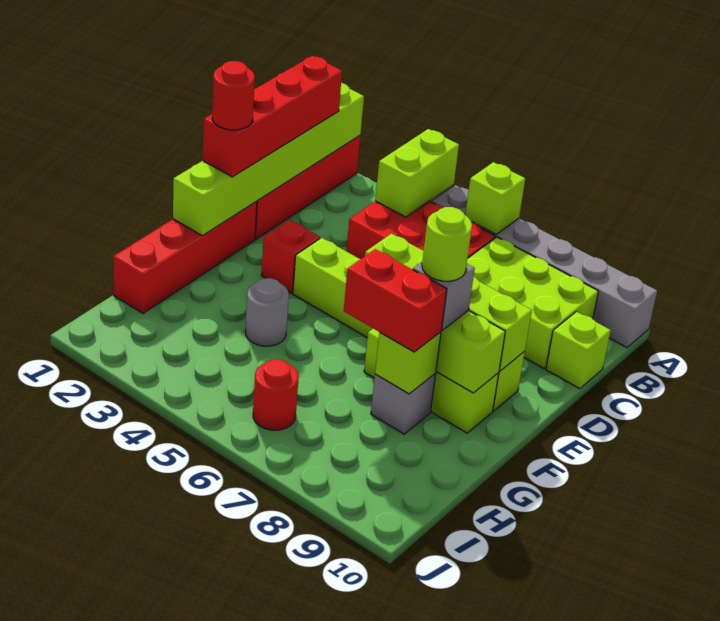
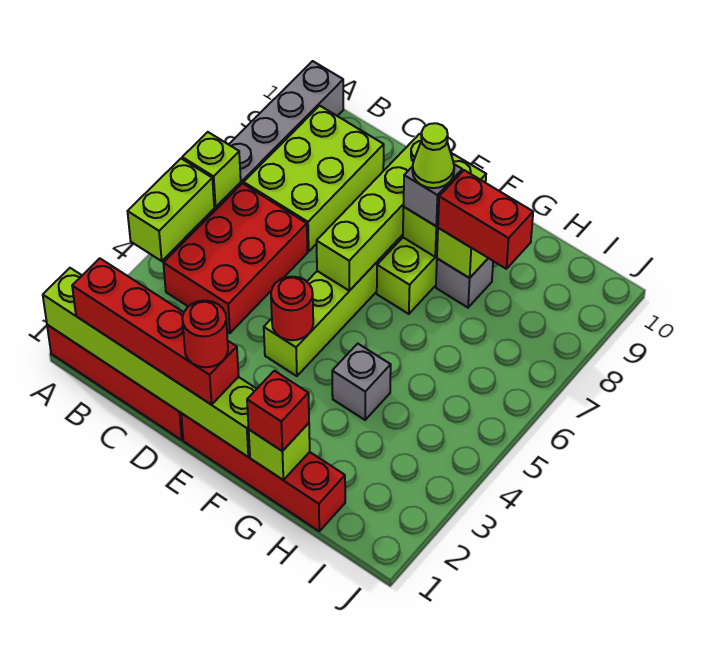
lime 1x2 brick [375,129,459,217] -> lime 1x2 brick turned to [128,159,214,261]
lime 1x1 brick [546,312,611,389] -> lime 1x1 brick moved to [249,423,310,480]
red 1x1 brick [261,220,320,293] -> red 1x1 brick moved to [247,371,309,451]
lime 1x1 round brick [422,207,472,281] -> lime 1x1 cone [413,123,454,188]
grey 1x1 round brick [245,278,289,346] -> grey 1x1 brick [332,344,391,420]
red 1x2 brick [344,249,447,352] -> red 1x2 brick turned to [438,170,533,269]
red 1x1 round brick [253,359,299,430] -> red 1x1 round brick moved to [271,277,313,340]

